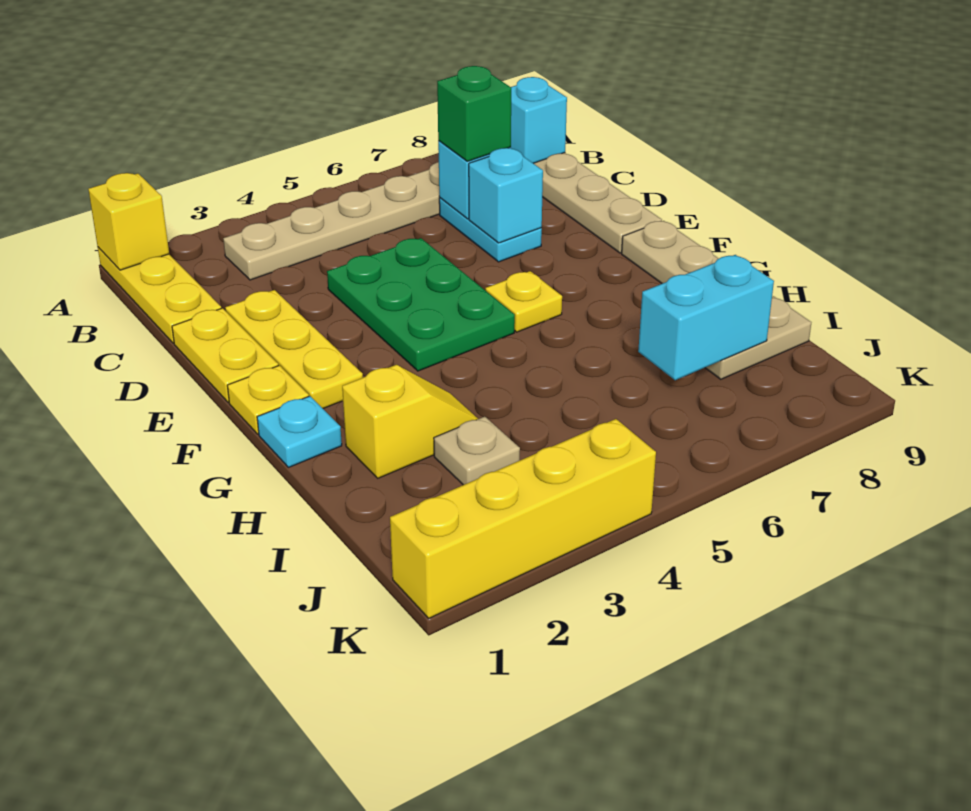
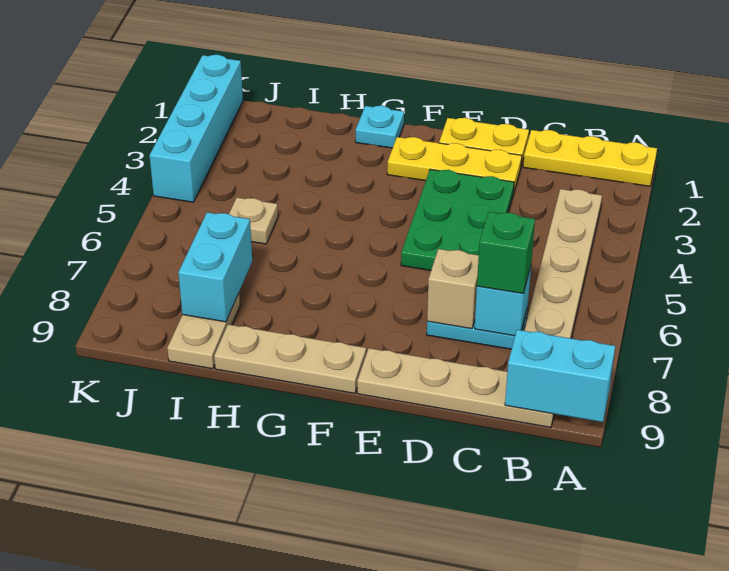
yellow 1x1 brick [88,173,169,270] -> none
cyan 1x1 brick [510,77,567,163] -> cyan 1x2 brick [505,330,615,422]
green 2x3 plate [327,238,515,371] -> green 2x3 plate turned to [401,169,514,270]
cyan 1x1 brick [469,148,543,243] -> tan 1x1 brick [427,249,479,329]
yellow 1x1 plate [227,365,309,434] -> none
yellow 1x1 plate [485,271,562,332] -> none
yellow 1x2 slope [342,365,478,478] -> none
tan 1x1 plate [434,416,520,485] -> tan 1x1 plate moved to [229,198,278,244]
yellow 1x4 brick [390,419,656,618] -> cyan 1x4 brick [149,55,243,202]

